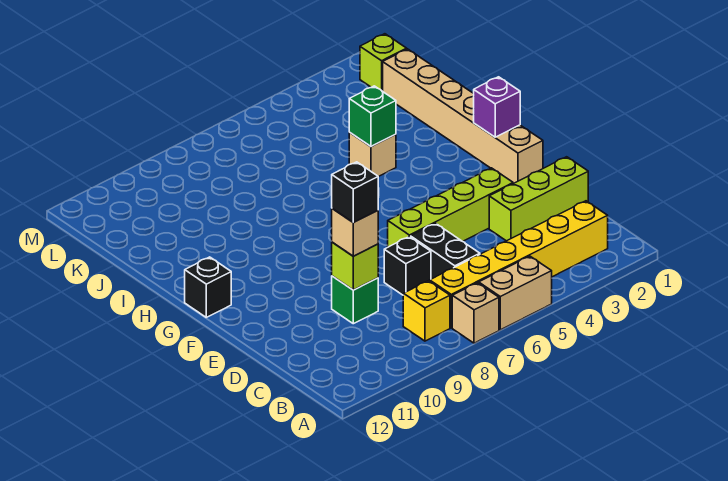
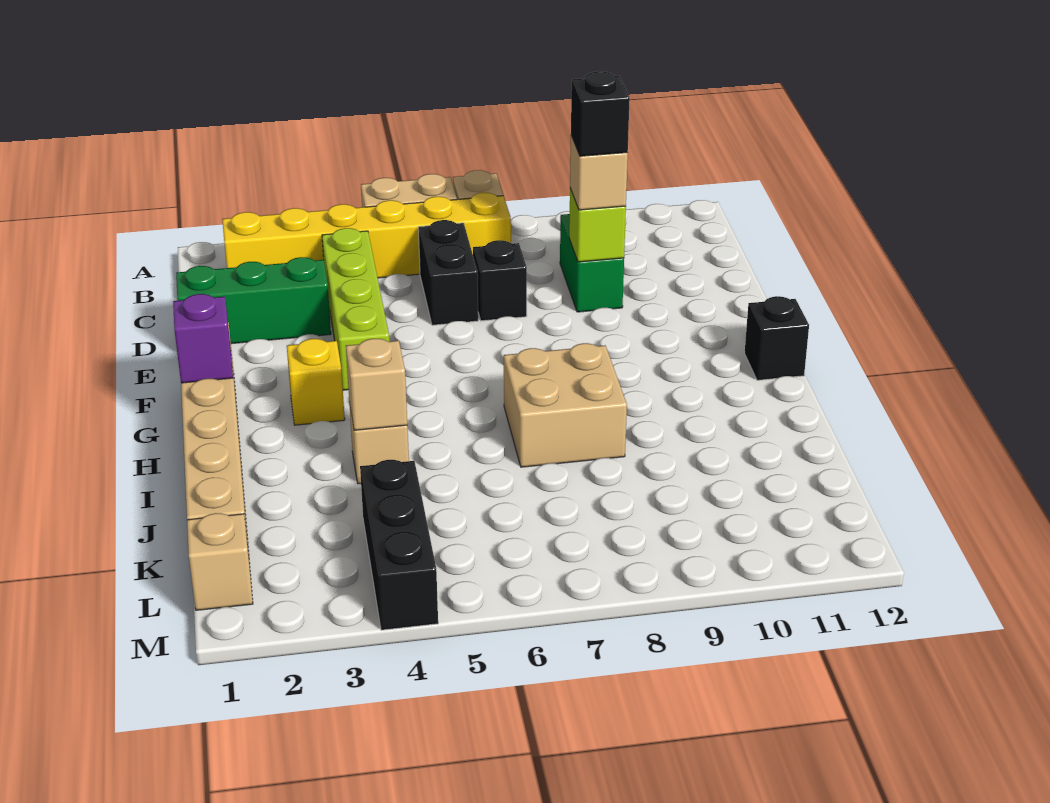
yellow 1x1 brick [403,281,450,341] -> yellow 1x1 brick moved to [287,339,345,425]
lime 1x3 brick [489,157,588,241] -> green 1x3 brick [176,257,331,344]
green 1x1 brick [332,276,378,324] -> green 1x2 brick [560,214,624,312]
lime 1x4 brick [388,168,513,247] -> lime 1x4 brick turned to [322,228,389,390]
none -> tan 2x2 brick [504,343,627,467]
green 1x1 brick [349,86,396,147] -> tan 1x1 brick [346,339,407,430]
none -> black 1x3 brick [360,460,438,630]
lime 1x1 brick [360,34,407,91] -> tan 1x1 brick [187,513,253,610]

